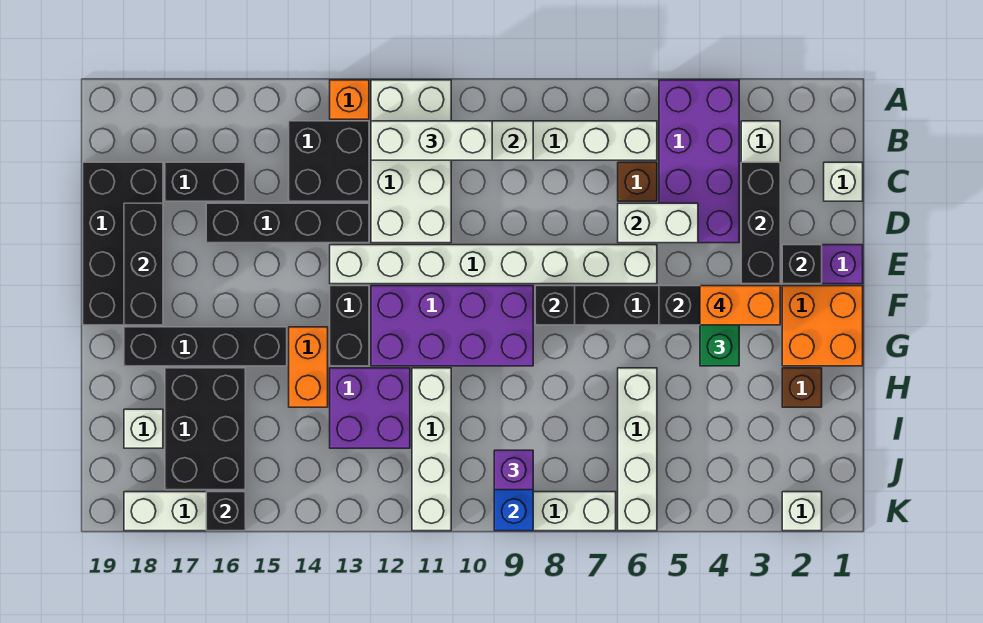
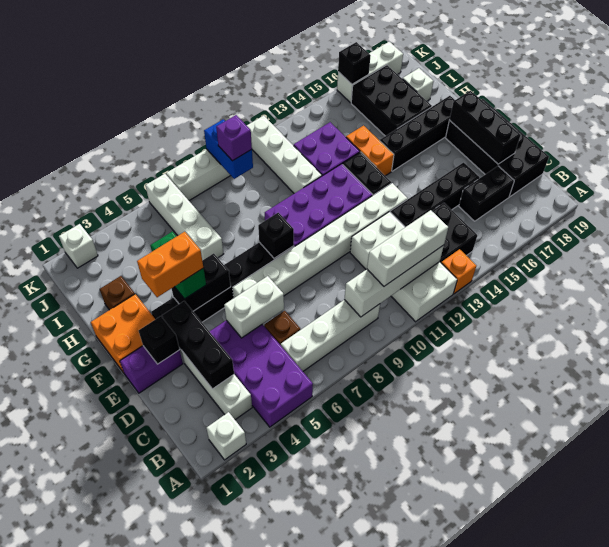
white 1x1 brick [824,162,863,201] -> white 1x1 brick moved to [207,412,246,460]

